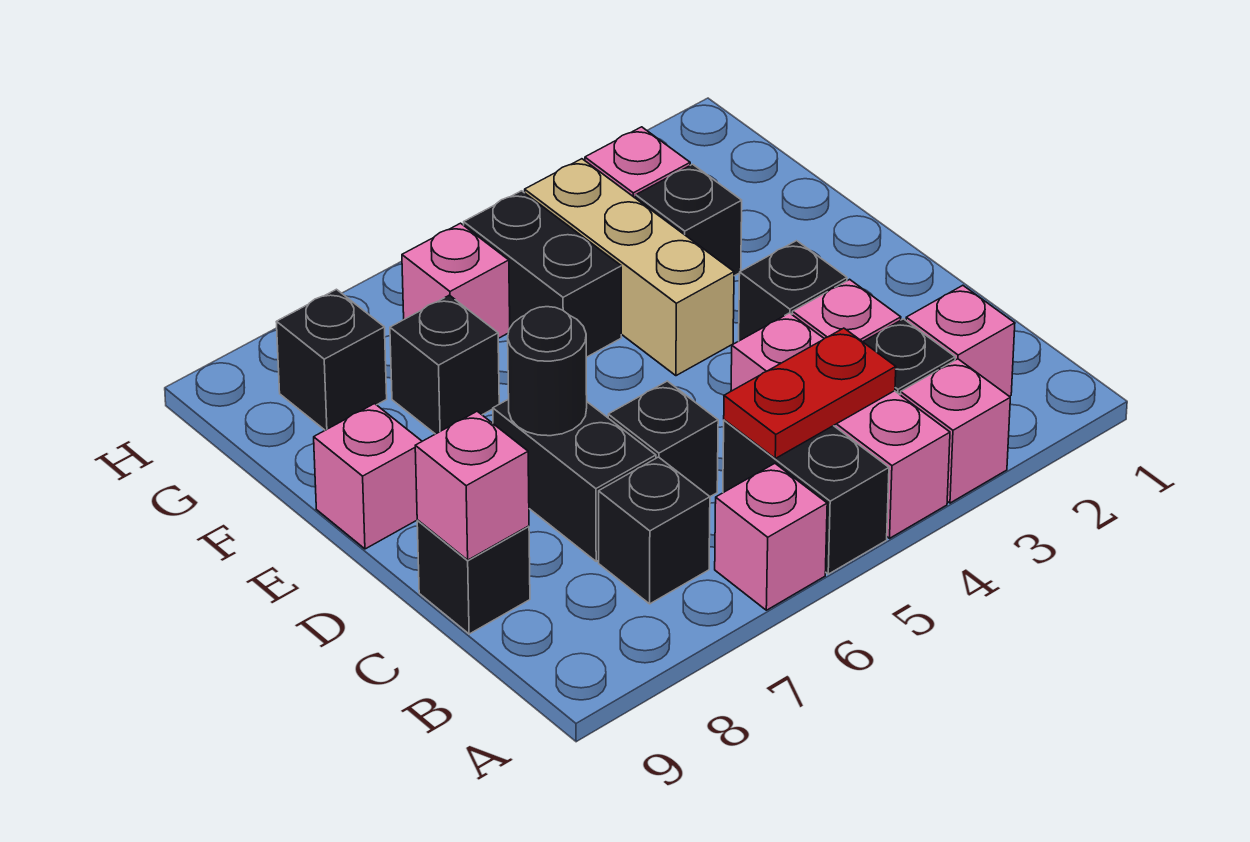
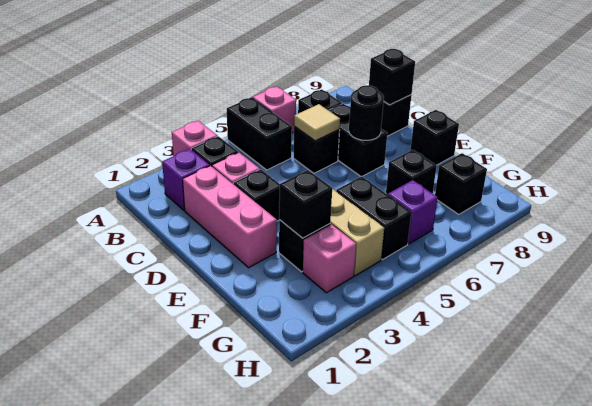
pink 1x3 brick [731,313,950,538] -> pink 1x3 brick moved to [183,166,277,268]
pink 1x1 brick [906,285,1015,396] -> purple 1x1 brick [162,149,210,210]
red 1x2 plate [724,328,896,458] -> none
none -> tan 1x1 tile [294,104,340,141]
pink 1x1 brick [415,411,529,560] -> black 1x1 brick [369,49,415,105]
pink 1x1 brick [314,404,422,549] -> black 1x1 brick [410,110,459,165]
none -> black 1x1 brick [279,170,332,238]
pink 1x1 brick [402,223,510,338] -> purple 1x1 brick [388,180,438,244]

